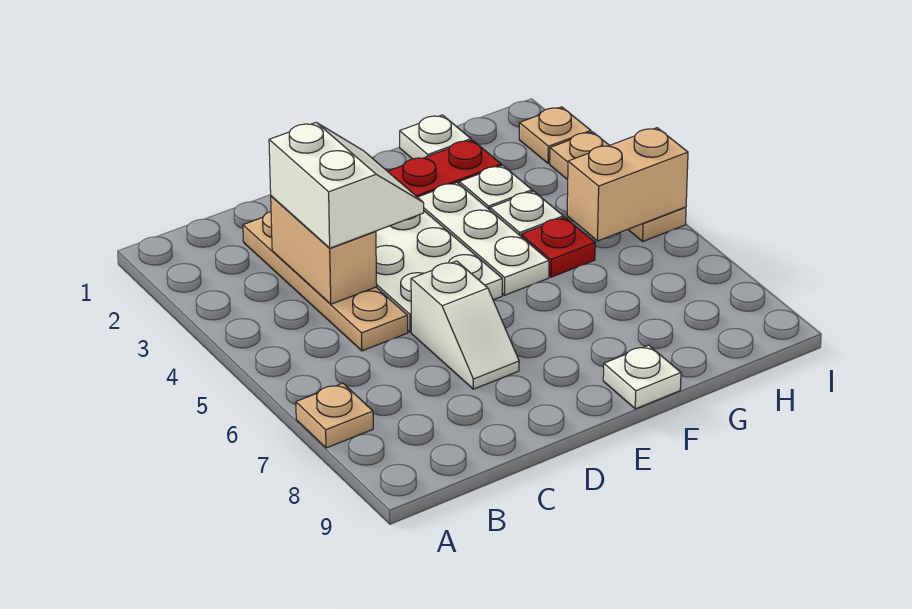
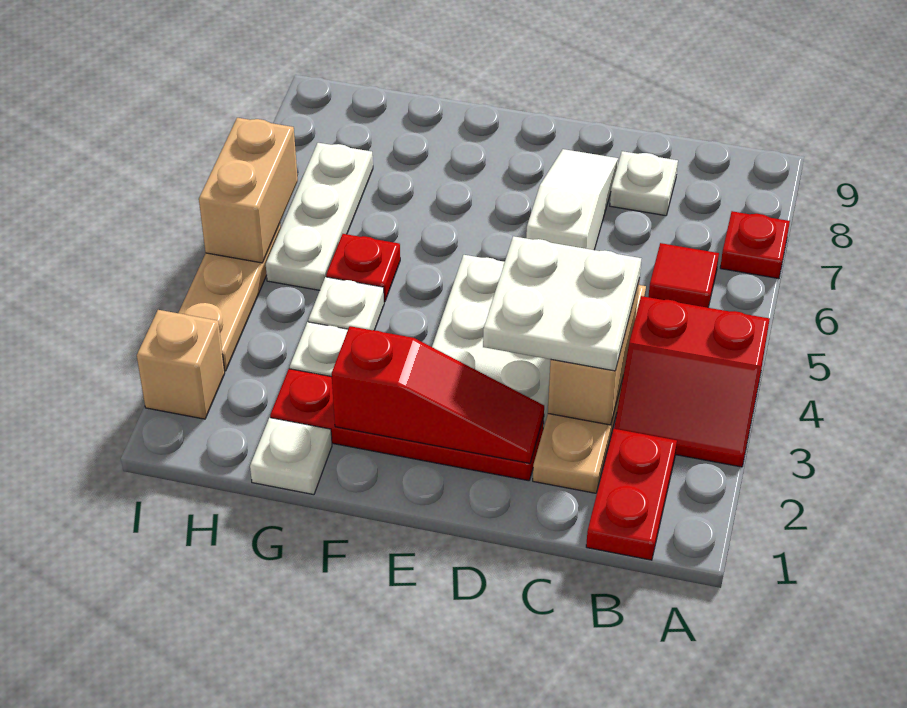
none -> red 2x2 slope [614,296,770,467]
tan 1x1 plate [296,383,373,448] -> red 1x1 plate [720,211,790,279]
none -> red 1x2 plate [586,429,677,560]
none -> red 1x1 tile [648,243,719,308]
white 2x2 slope [269,123,424,248] -> white 2x2 plate [483,236,641,371]
none -> red 1x3 slope [332,326,544,463]
white 1x2 slope [411,261,519,389] -> white 1x3 slope [526,149,618,250]
white 1x3 plate [418,183,549,295] -> white 1x3 plate moved to [266,143,373,290]
white 1x1 plate [603,345,681,409] -> white 1x1 plate moved to [610,151,678,216]
tan 1x2 brick [567,128,688,241] -> tan 1x2 brick turned to [199,118,298,263]
tan 1x1 plate [519,107,591,164] -> tan 1x1 brick [137,310,225,419]

